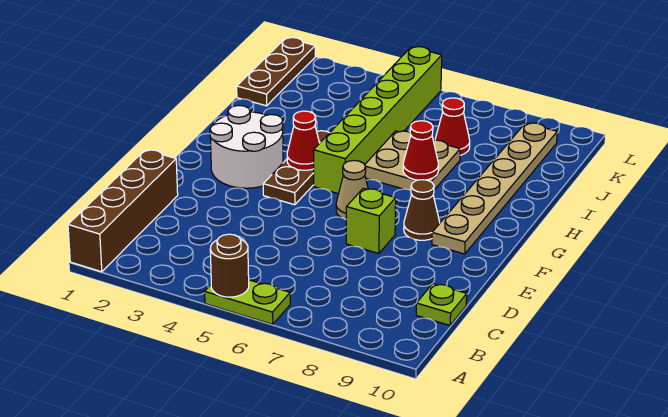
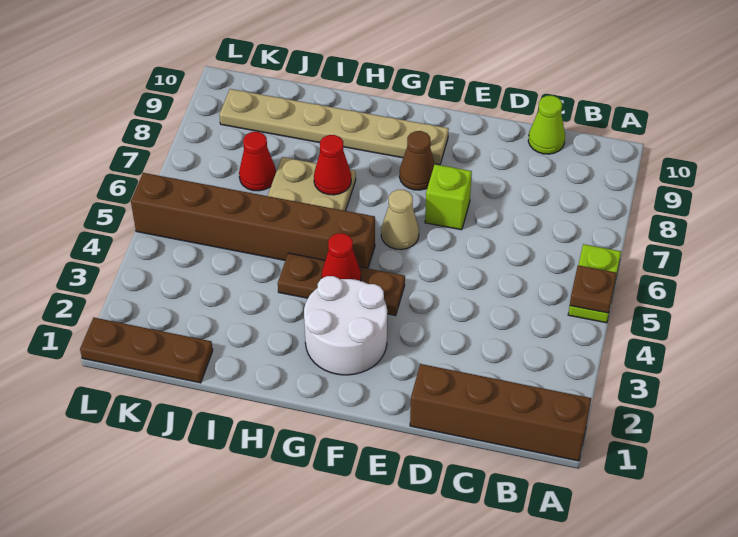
brown 1x1 round brick [210,234,249,297] -> brown 1x1 plate [570,265,617,313]
lime 1x1 plate [416,284,467,325] -> lime 1x1 cone [528,96,565,154]
lime 1x6 brick [314,47,442,194] -> brown 1x6 brick [131,173,375,268]

